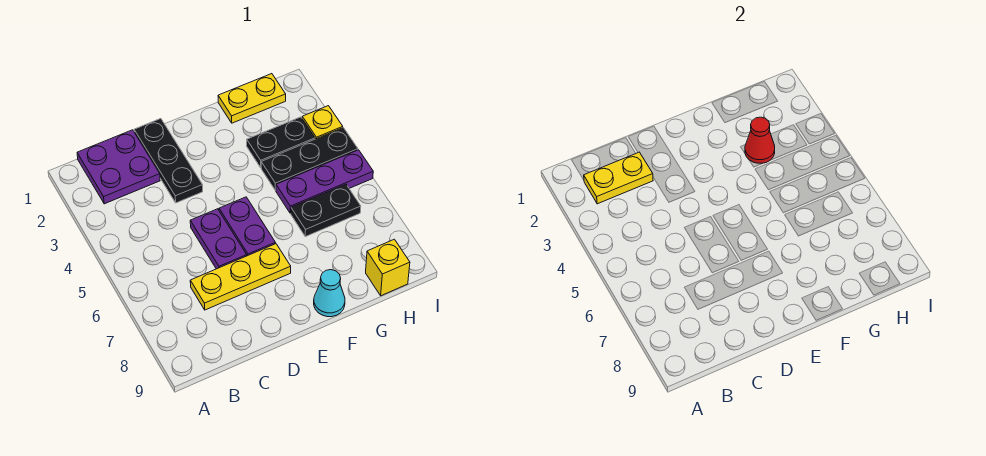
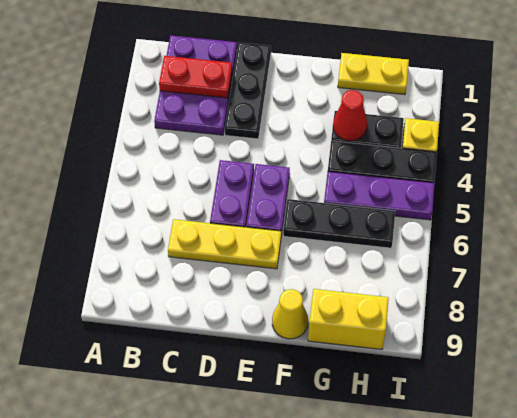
purple 2x2 plate [77,130,160,204] -> purple 2x3 plate [154,35,237,135]
yellow 1x2 plate [584,152,653,204] -> red 1x2 plate [159,56,232,98]
cyan 1x1 cone [314,270,345,317] -> yellow 1x1 cone [272,289,308,339]
black 1x2 plate [291,184,361,237] -> black 1x3 plate [283,199,395,248]
yellow 1x1 brick [366,239,410,296] -> yellow 1x2 brick [308,289,389,349]

